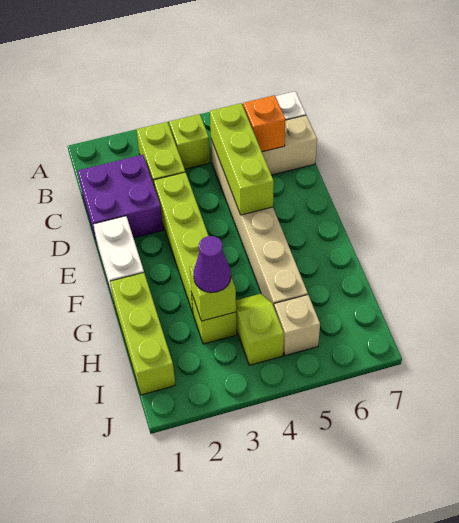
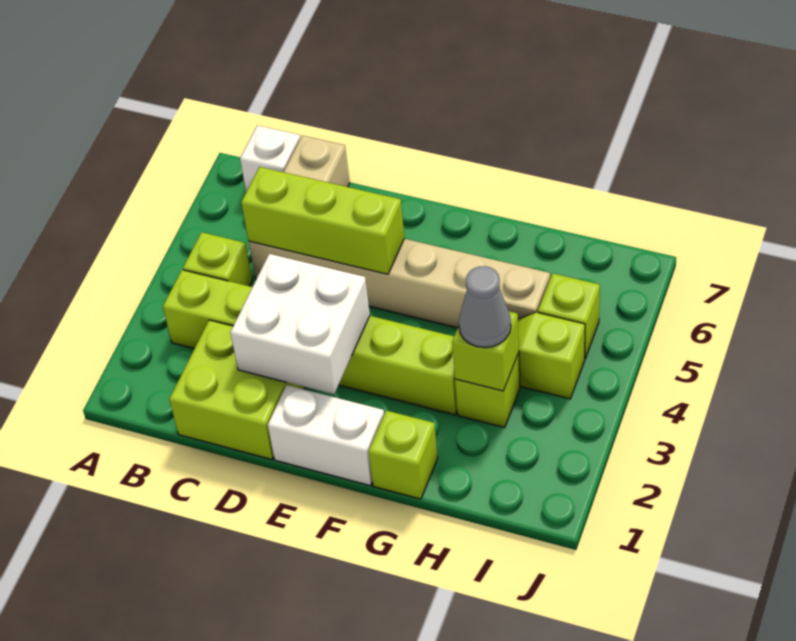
purple 2x2 brick [78,155,163,243] -> lime 2x2 brick [169,320,305,459]
orange 1x1 brick [243,95,285,152] -> none
none -> white 2x2 brick [230,254,370,394]
lime 1x3 brick [110,273,175,395] -> lime 1x1 brick [369,411,438,499]
purple 1x1 cone [194,236,231,292] -> grey 1x1 cone [459,266,511,348]
tan 1x1 brick [274,295,320,356] -> lime 1x1 brick [538,274,600,358]

